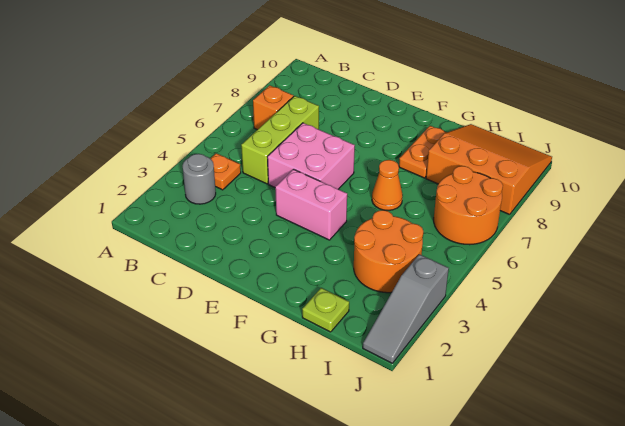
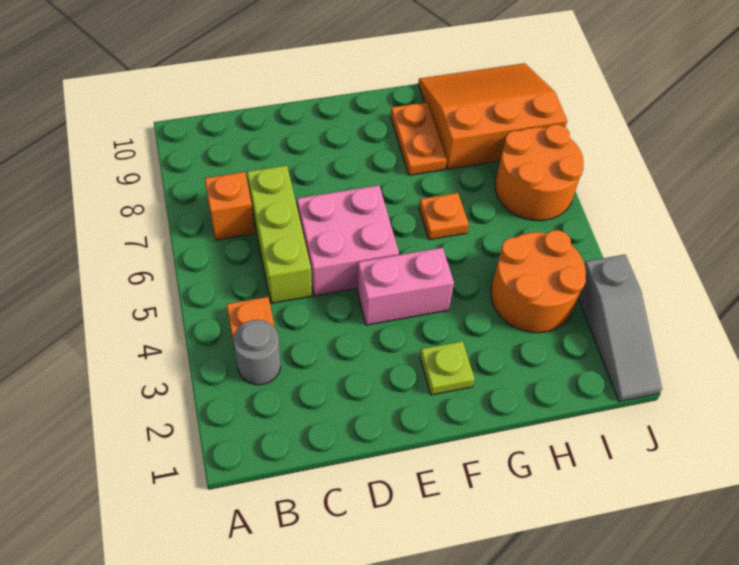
orange 1x1 cone [372,160,403,210] -> orange 1x1 plate [419,193,469,240]
lime 1x1 plate [302,288,349,332] -> lime 1x1 plate moved to [420,341,475,395]

